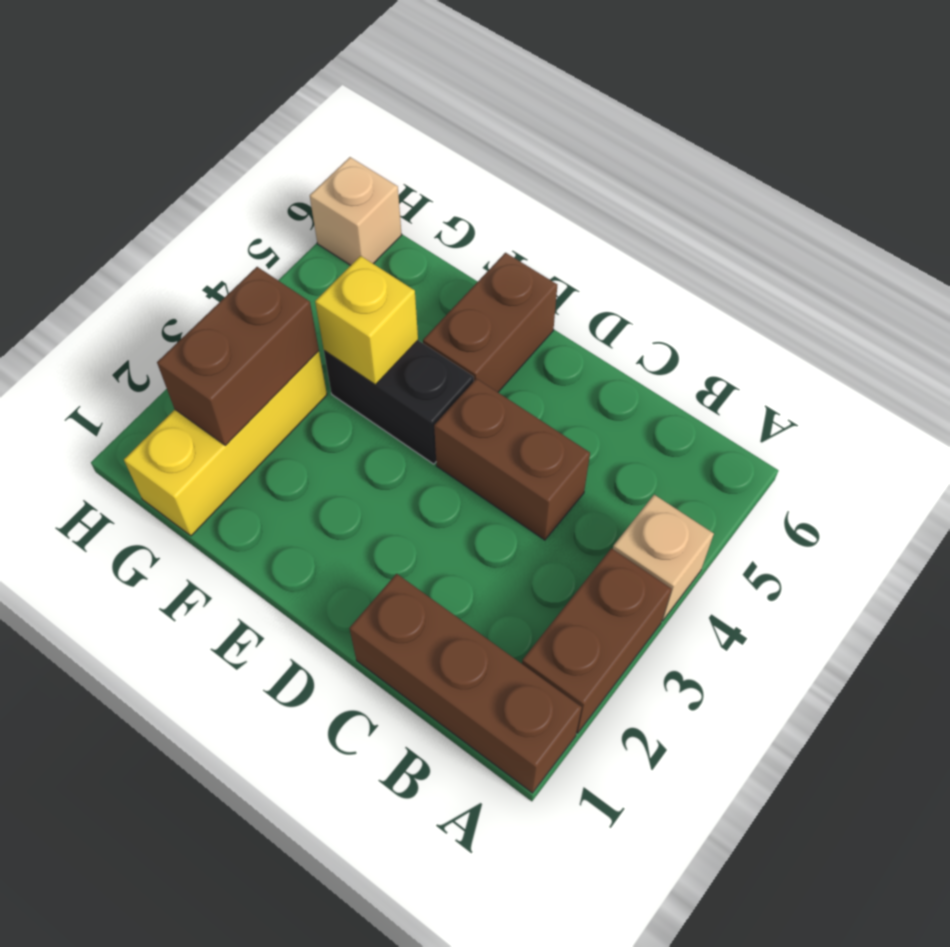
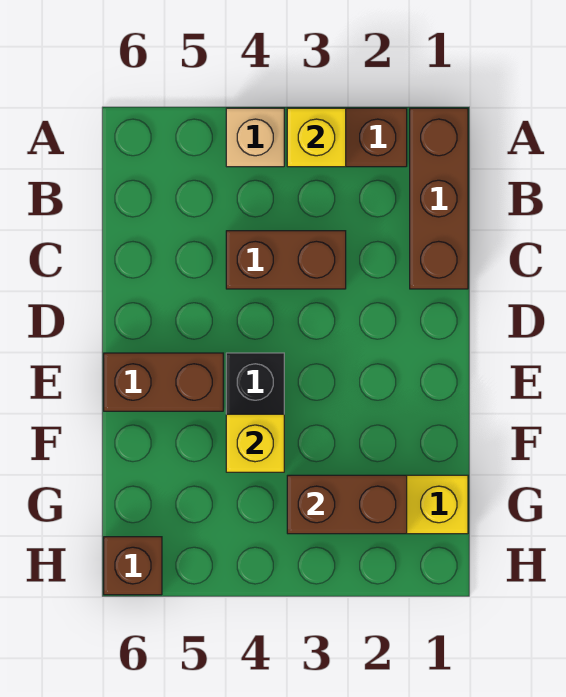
none -> yellow 1x1 brick [287,108,346,167]
brown 1x2 brick [434,379,590,540] -> brown 1x2 brick turned to [226,231,346,289]
tan 1x1 brick [310,157,402,265] -> brown 1x1 brick [104,537,162,595]

